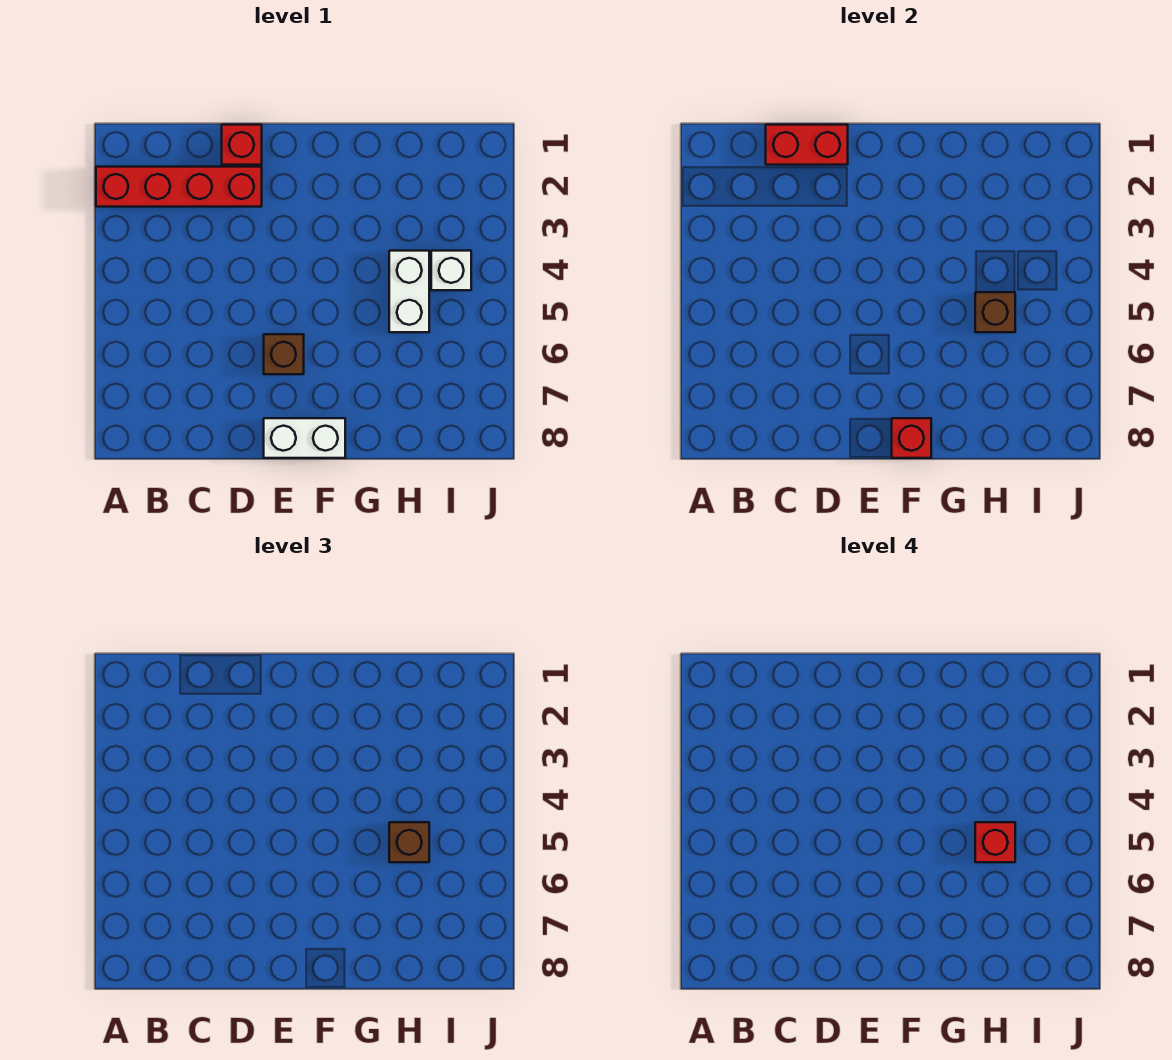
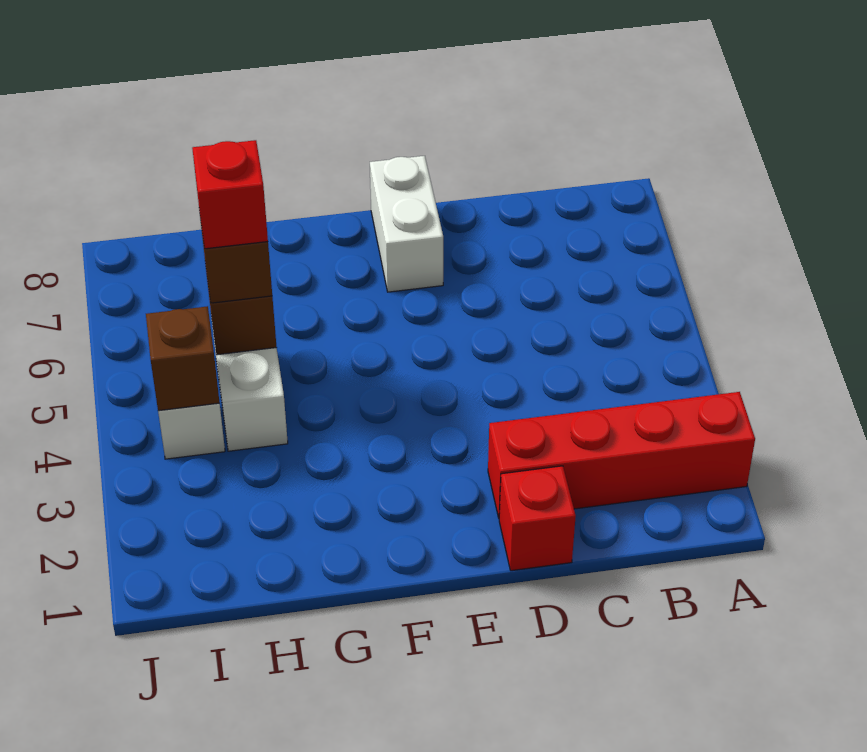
red 1x2 brick [766,125,848,165] -> none
brown 1x1 brick [264,334,304,374] -> brown 1x1 brick moved to [146,306,220,411]
white 1x2 brick [264,418,345,458] -> white 1x2 brick turned to [370,156,443,292]
red 1x1 brick [892,418,931,458] -> none

